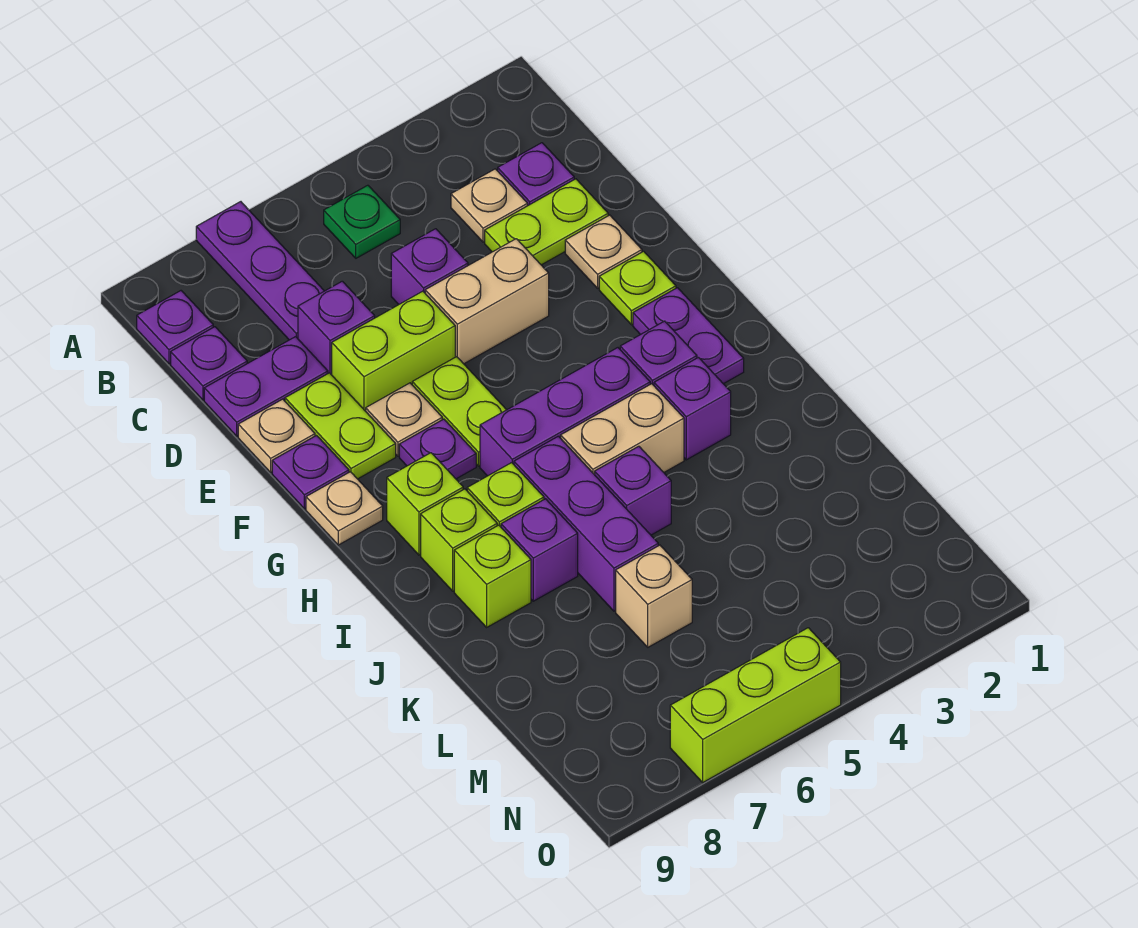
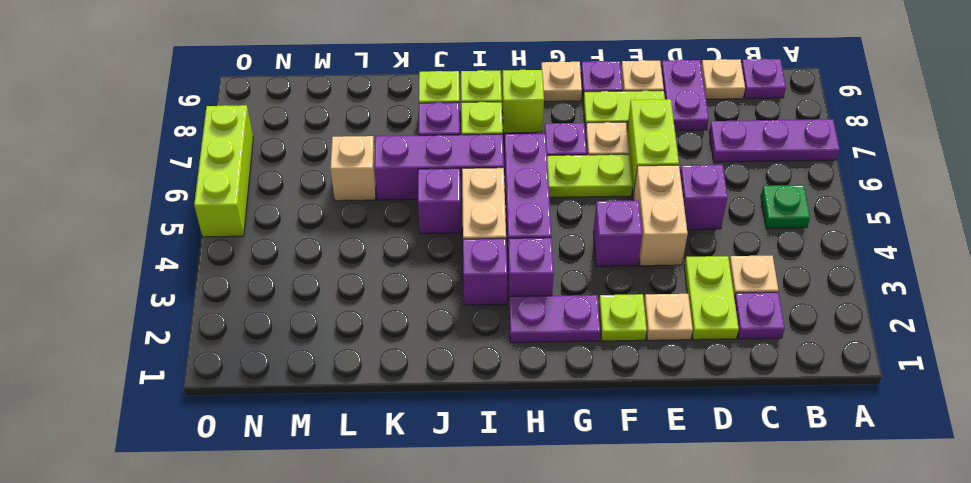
purple 1x1 plate [171,327,247,400] -> tan 1x1 plate [701,59,745,99]
purple 1x1 brick [298,281,375,375] -> purple 1x1 brick moved to [593,200,642,266]

